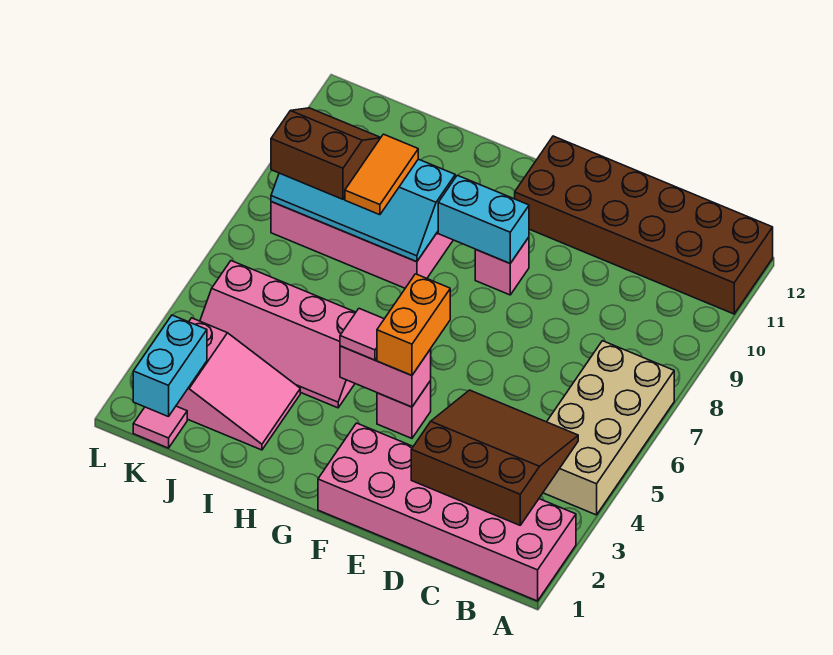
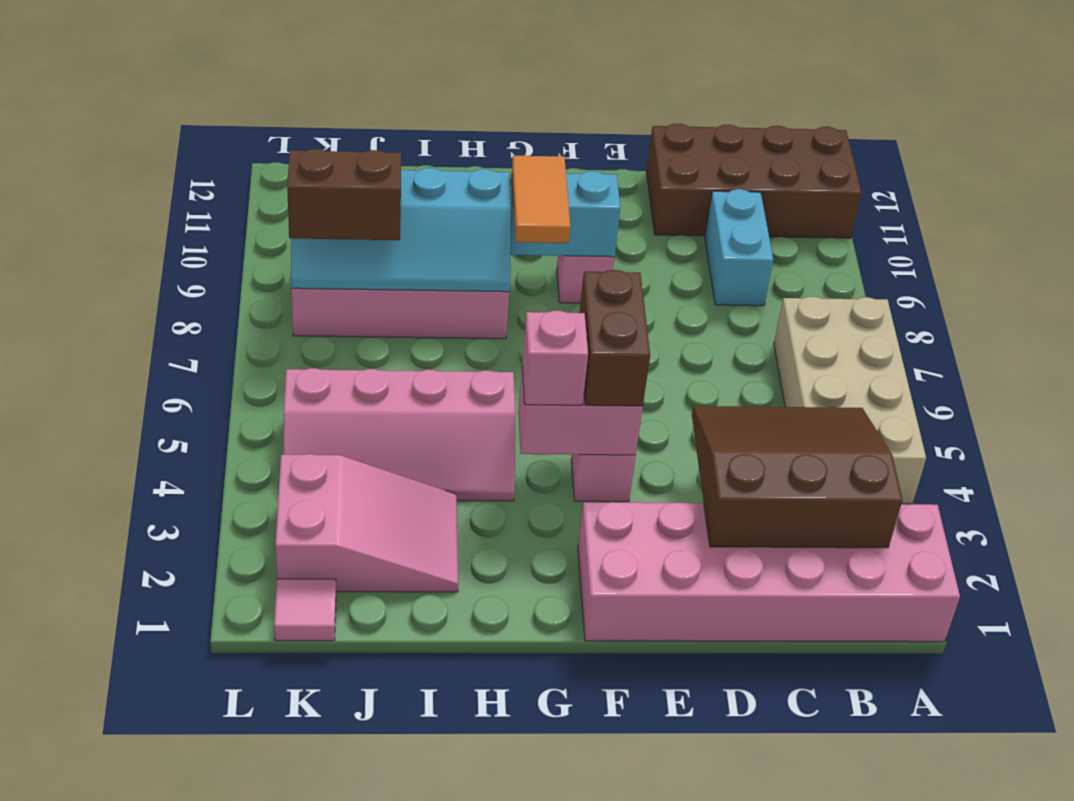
brown 2x6 brick [515,136,773,314] -> brown 2x4 brick [646,124,862,238]
orange 1x2 brick [377,274,450,375] -> brown 1x2 brick [579,270,650,406]
pink 1x1 tile [340,309,384,360] -> pink 1x1 brick [522,311,588,405]
orange 1x2 tile [345,134,418,215] -> orange 1x2 tile moved to [512,155,570,243]
cyan 1x2 brick [133,315,207,417] -> cyan 1x2 brick moved to [705,189,773,306]

